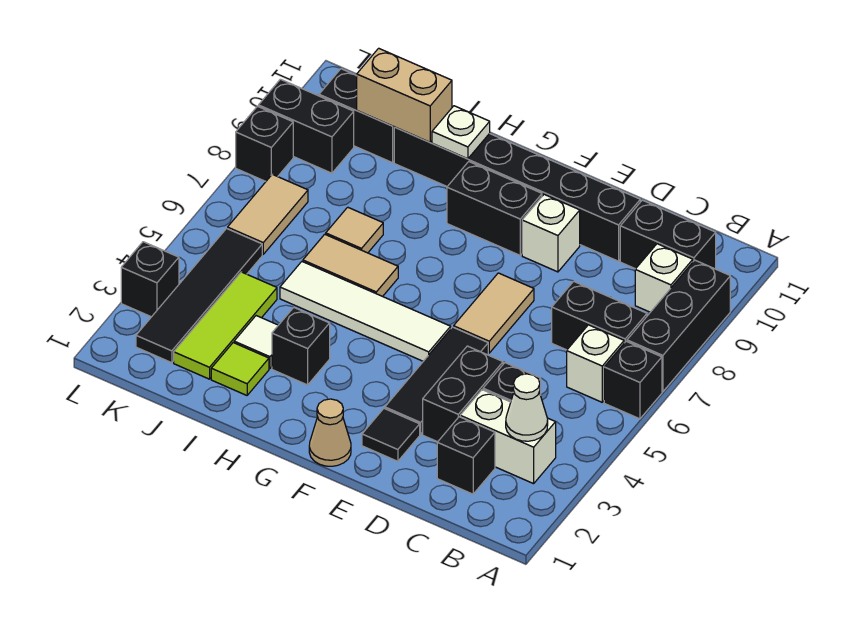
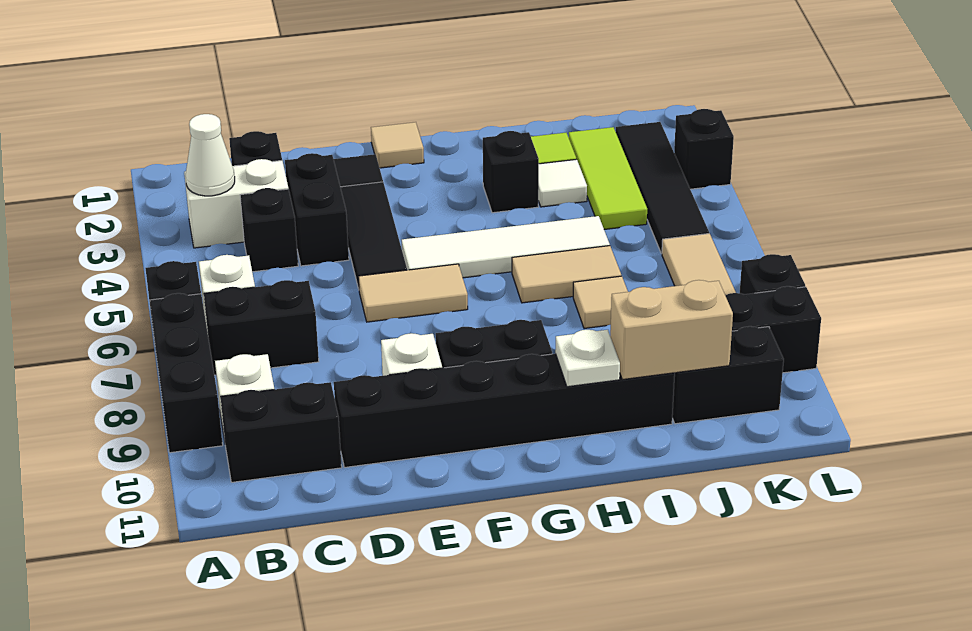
tan 1x2 tile [454,273,534,353] -> tan 1x2 tile turned to [358,264,468,322]
tan 1x1 cone [309,399,351,466] -> tan 1x1 tile [371,122,424,168]

